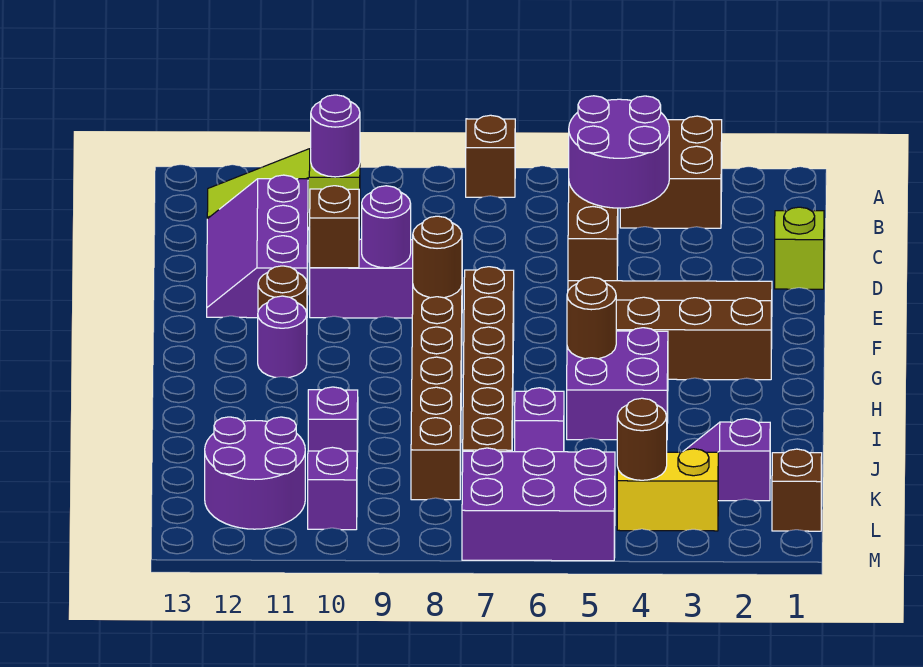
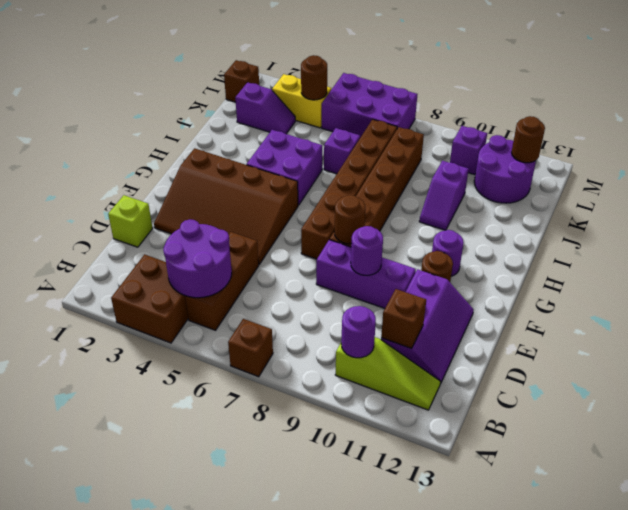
brown 1x1 brick [310,186,359,268] -> brown 1x1 brick moved to [381,289,426,349]
brown 1x1 round brick [567,277,616,359] -> brown 1x1 round brick moved to [511,116,545,163]

